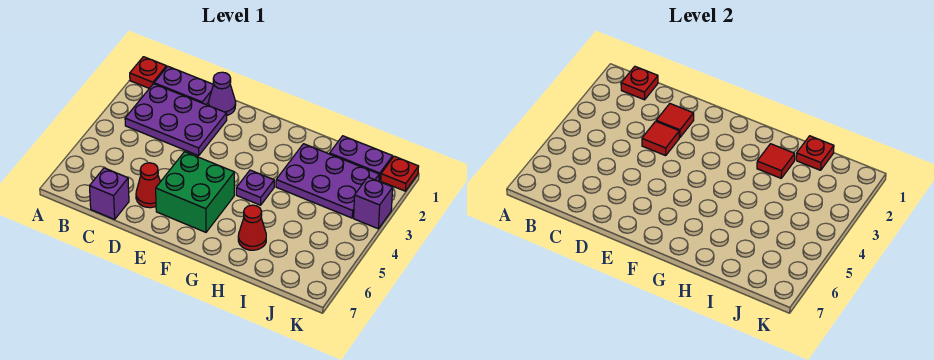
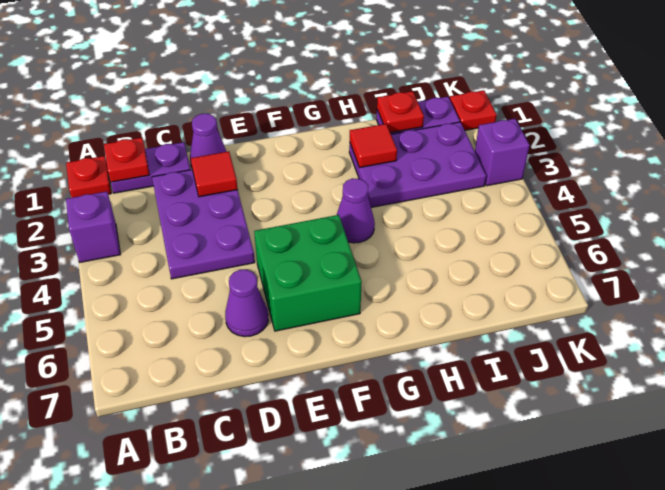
purple 2x3 plate [125,84,227,156] -> purple 2x3 plate turned to [152,170,255,279]
purple 1x1 brick [90,168,129,219] -> purple 1x1 brick moved to [66,191,120,262]
red 1x1 tile [642,121,679,156] -> none
red 1x1 cone [136,163,160,208] -> purple 1x1 cone [225,270,268,337]
purple 1x1 plate [236,170,274,205] -> purple 1x1 cone [337,178,375,243]
red 1x1 cone [238,205,266,250] -> none

